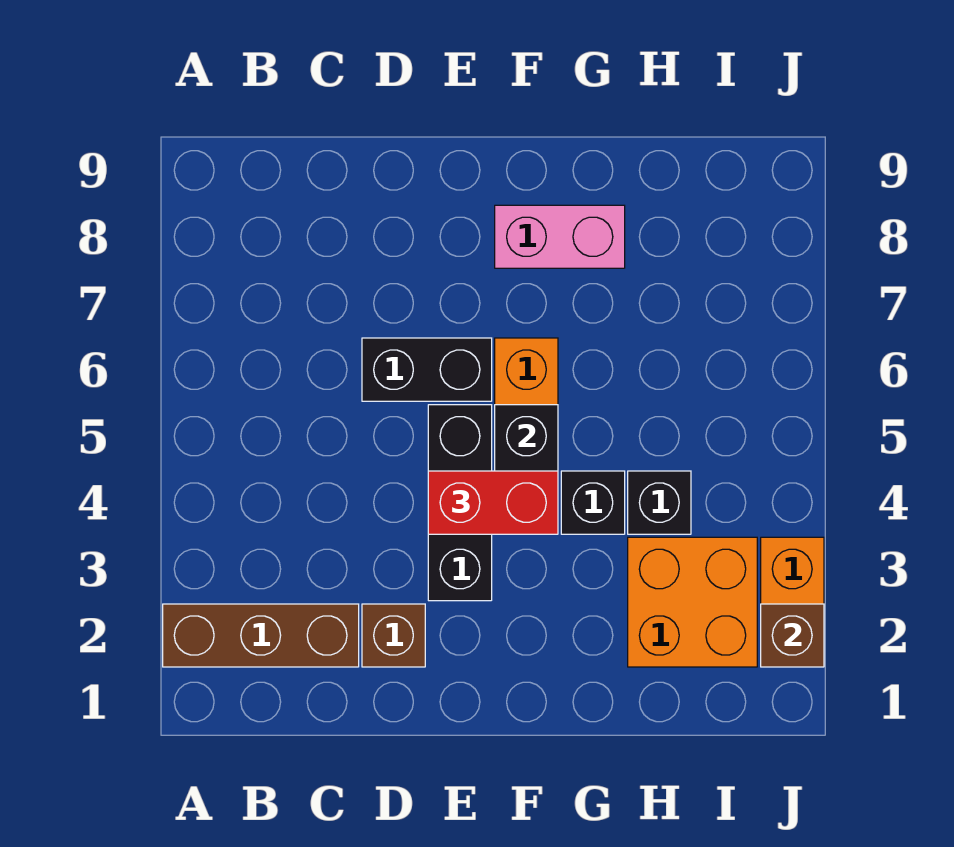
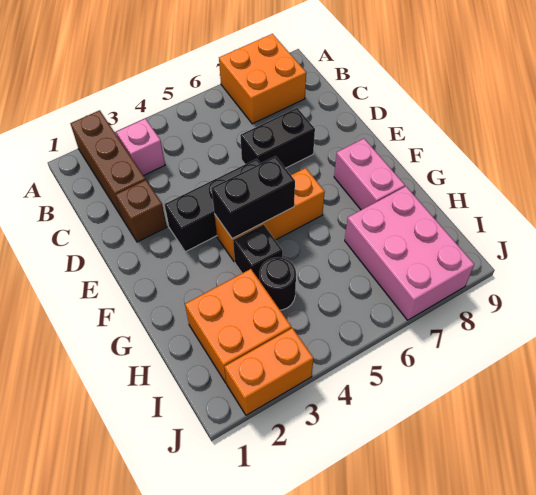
none -> orange 2x2 brick [219,34,306,124]
none -> pink 1x1 brick [116,119,165,175]
black 1x2 brick [362,338,492,401] -> black 1x2 brick turned to [240,108,315,168]
red 1x2 brick [428,471,558,534] -> none
black 1x1 brick [628,471,691,534] -> black 1x1 round brick [260,257,296,310]
none -> pink 2x3 brick [345,187,474,320]
brown 1x1 brick [761,604,824,667] -> none

